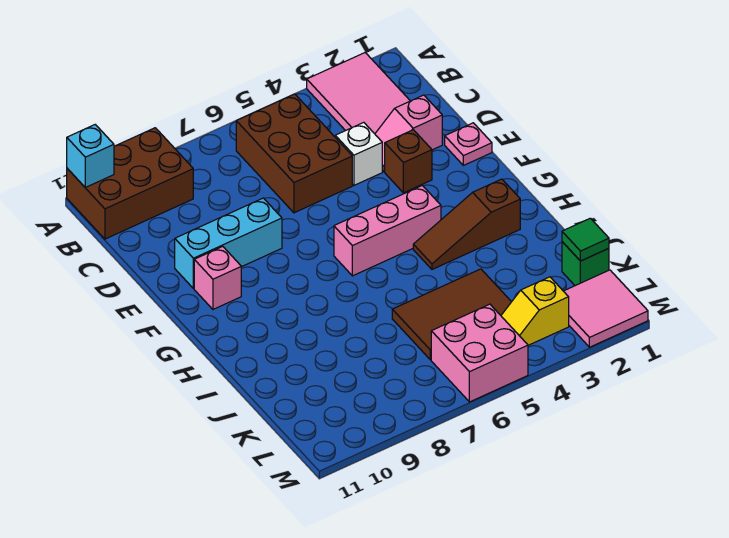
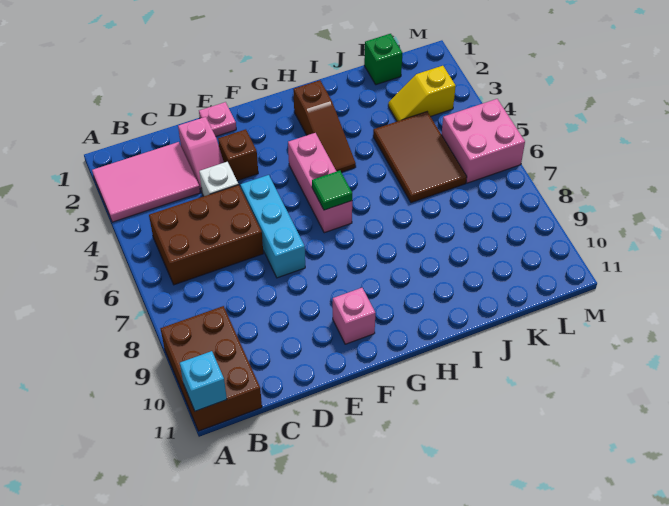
cyan 1x3 brick [175,198,282,288] -> cyan 1x3 brick moved to [240,175,305,278]
green 1x1 tile [562,218,609,261] -> green 1x1 tile moved to [312,171,352,210]
pink 2x2 tile [564,270,648,347] -> none
yellow 1x2 slope [501,277,569,345] -> yellow 1x2 slope turned to [388,66,456,121]

